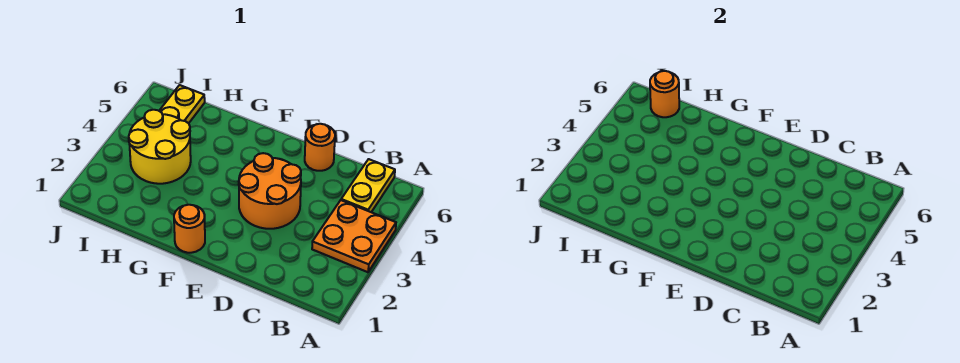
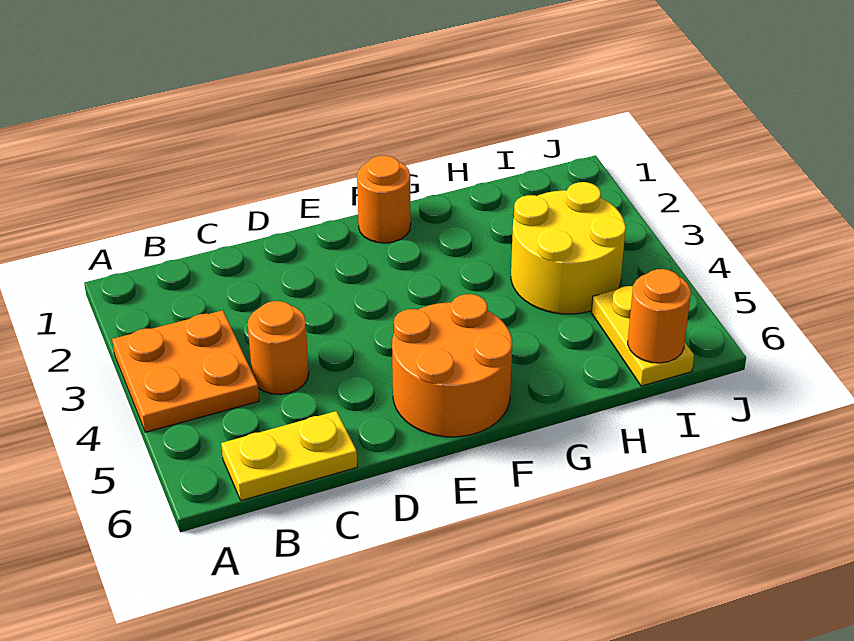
yellow 1x2 plate [341,159,395,212] -> yellow 1x2 plate turned to [221,411,357,501]
orange 2x2 round brick [239,153,301,229] -> orange 2x2 round brick moved to [392,294,512,437]
orange 1x1 round brick [305,124,335,171] -> orange 1x1 round brick moved to [248,301,309,395]

